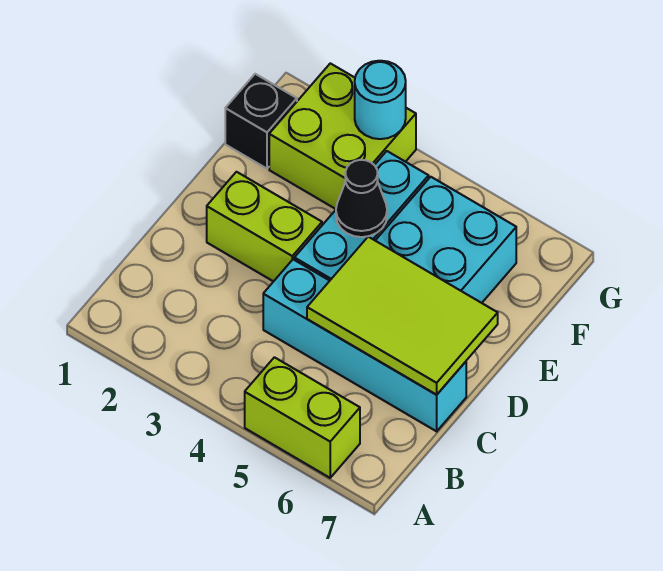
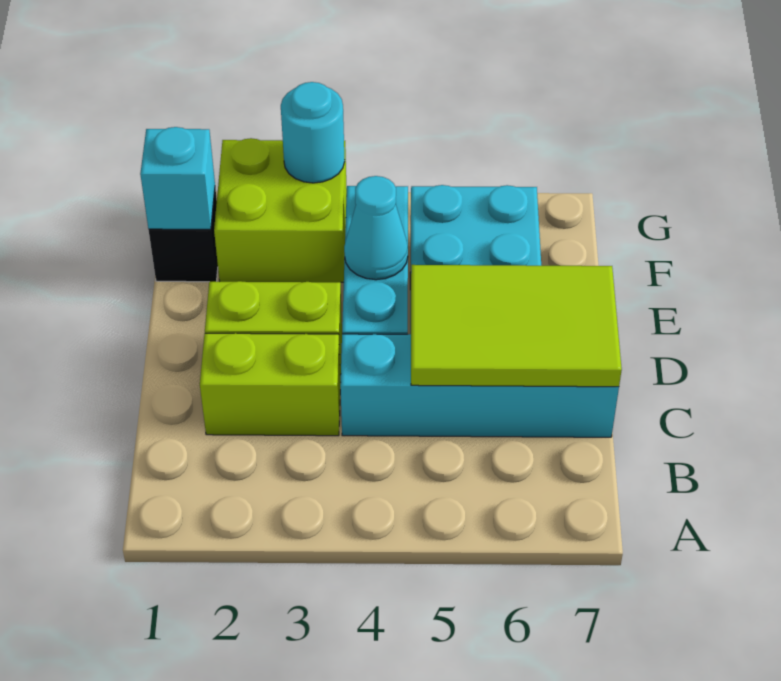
lime 1x2 brick [245,357,360,478] -> lime 1x2 brick moved to [200,333,340,436]
black 1x1 cone [336,160,387,237] -> cyan 1x1 cone [344,176,408,280]
none -> cyan 1x1 brick [140,127,215,229]

